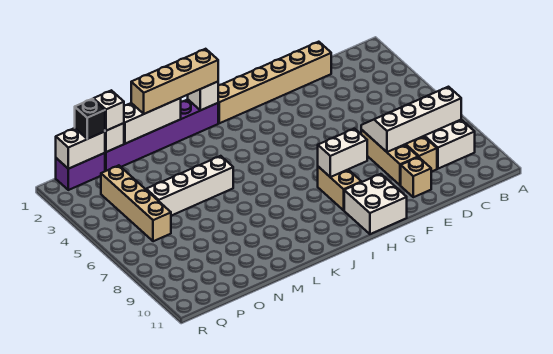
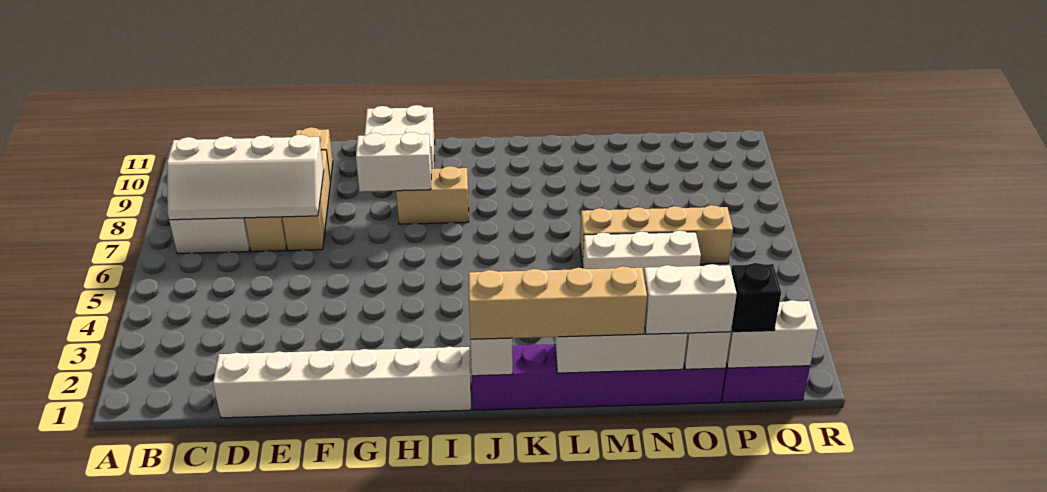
tan 1x6 brick [218,42,331,123] -> white 1x6 brick [213,347,471,418]
tan 1x2 brick [318,167,361,210] -> tan 1x2 brick turned to [396,166,469,224]
white 1x4 brick [146,156,233,216] -> white 1x3 brick [583,231,701,274]
white 1x1 brick [94,90,124,131] -> white 1x2 brick [644,264,737,334]
tan 1x4 brick [101,165,171,241] -> tan 1x4 brick turned to [580,205,733,266]

